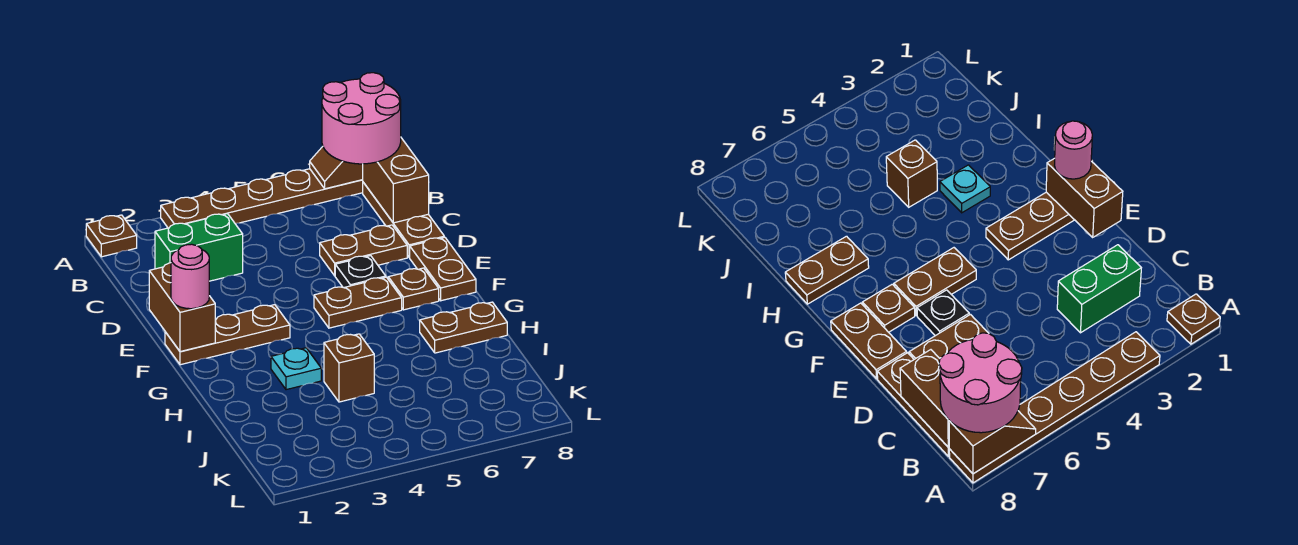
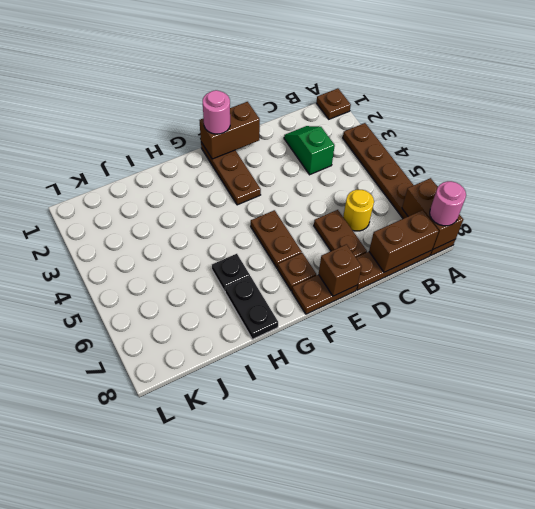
brown 1x2 slope [310,147,363,189] -> brown 1x2 brick [402,178,463,249]
pink 2x2 round brick [322,73,401,164] -> pink 1x1 round brick [430,181,466,226]
green 1x2 brick [155,213,243,281] -> green 1x2 slope [284,126,335,175]
none -> yellow 1x1 round brick [343,190,374,231]
black 1x1 plate [335,256,386,288] -> black 1x1 plate moved to [212,254,250,291]
cyan 1x1 plate [271,348,321,390] -> none
brown 1x2 plate [420,302,507,353] -> black 1x2 plate [225,276,278,339]
brown 1x1 brick [324,334,374,402] -> brown 1x1 brick moved to [319,244,362,296]

